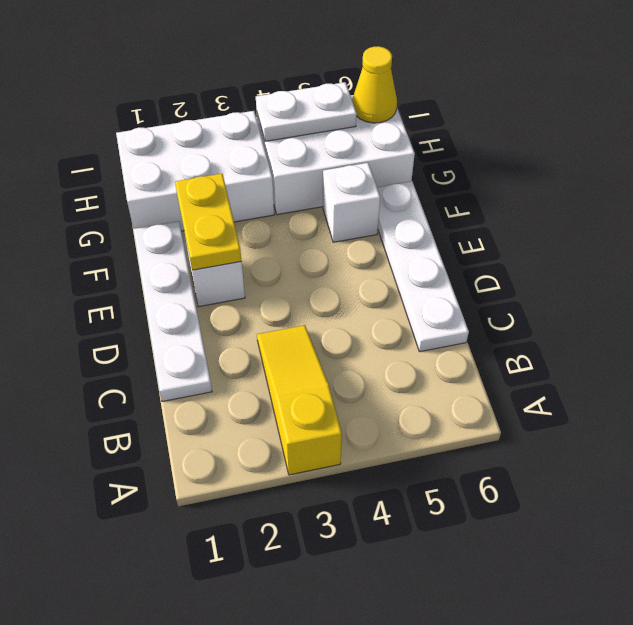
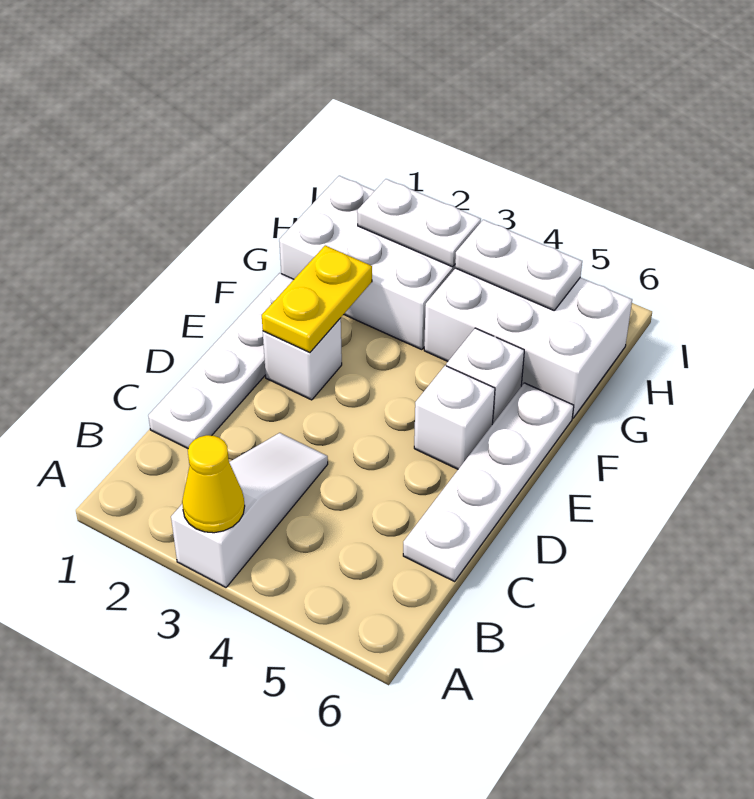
yellow 1x3 slope [257,325,342,475] -> white 1x3 slope [171,433,328,587]
none -> white 1x1 brick [414,366,495,469]
none -> white 1x2 plate [357,179,481,267]
yellow 1x1 cone [352,46,397,123] -> yellow 1x1 cone moved to [182,435,245,533]

